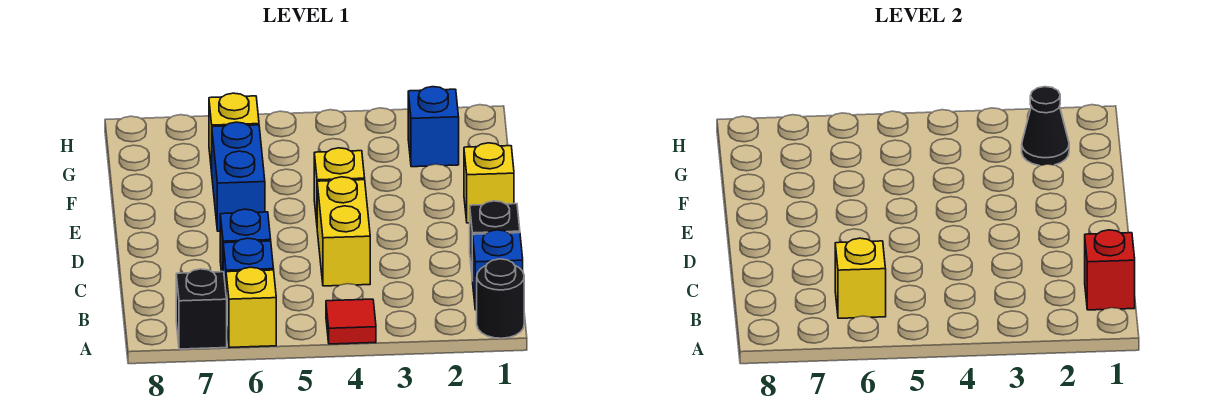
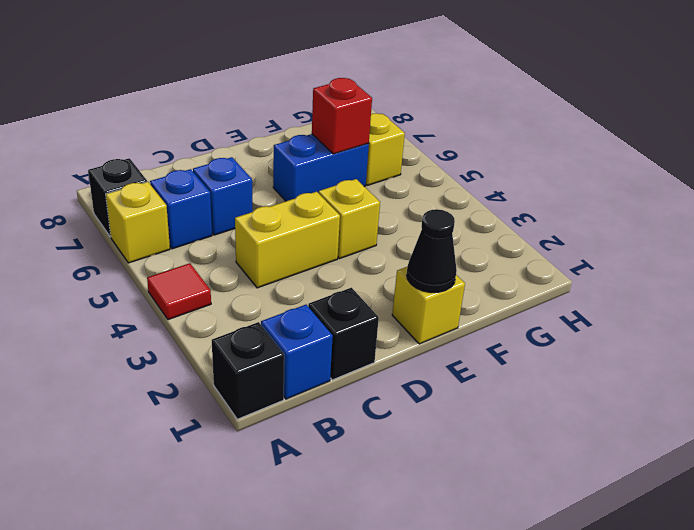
black 1x1 round brick [477,259,524,338] -> black 1x1 brick [212,322,284,419]
red 1x1 brick [1085,230,1135,310] -> red 1x1 brick moved to [312,78,372,154]
yellow 1x1 brick [835,238,886,318] -> none
blue 1x1 brick [408,87,459,167] -> none
black 1x1 cone [1022,87,1069,166] -> black 1x1 cone moved to [407,209,457,292]

